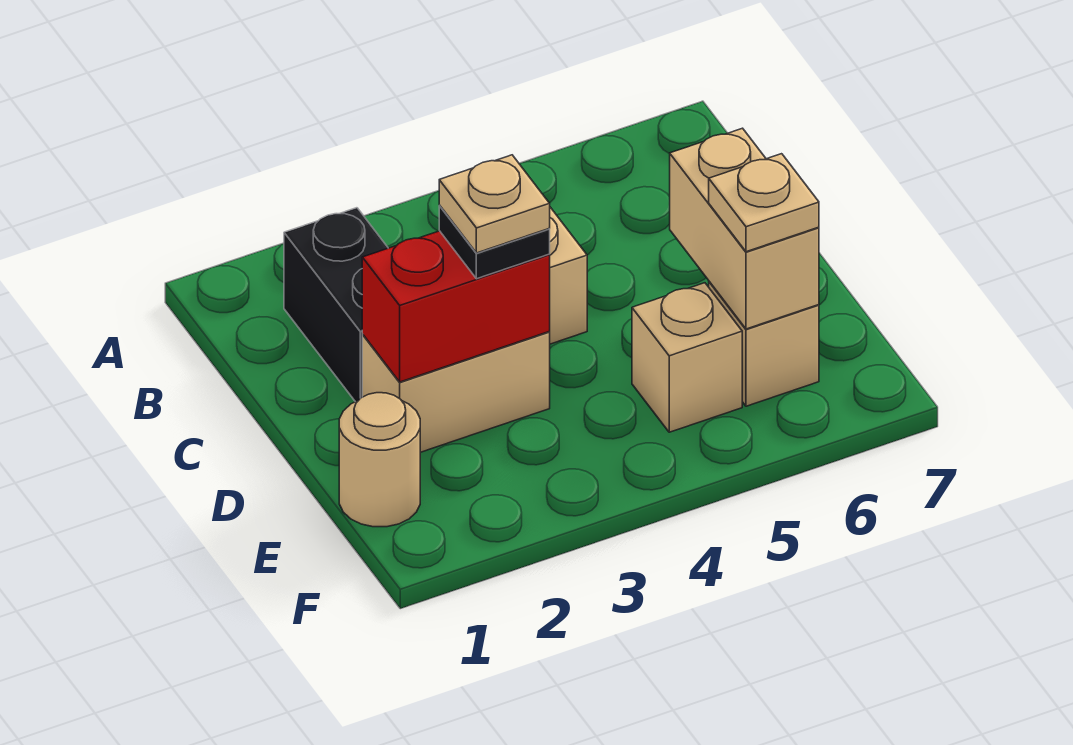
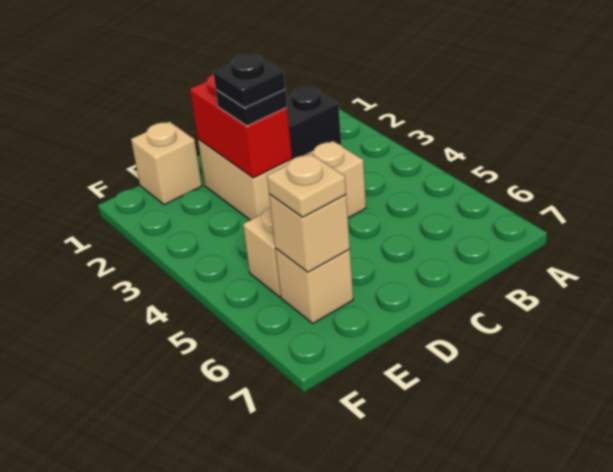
tan 1x1 plate [439,155,550,253] -> black 1x1 plate [213,54,285,108]
tan 1x2 brick [670,128,819,329] -> tan 1x1 brick [269,194,350,272]
tan 1x1 round brick [339,393,420,527] -> tan 1x1 brick [131,122,202,205]

